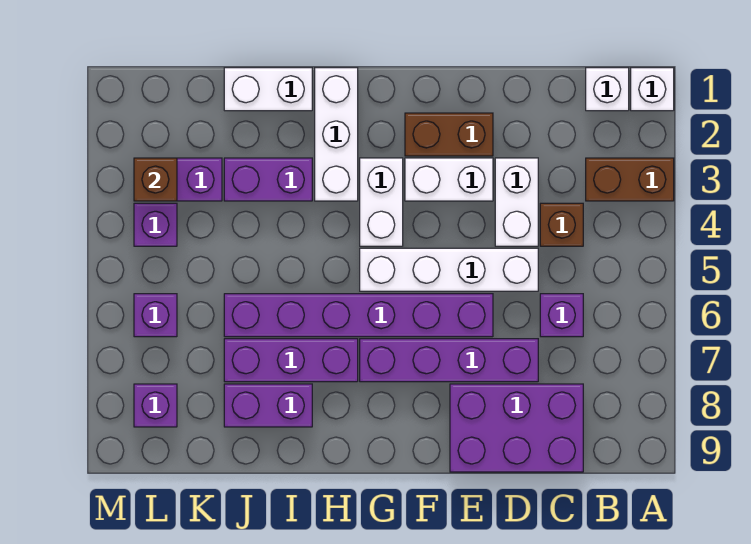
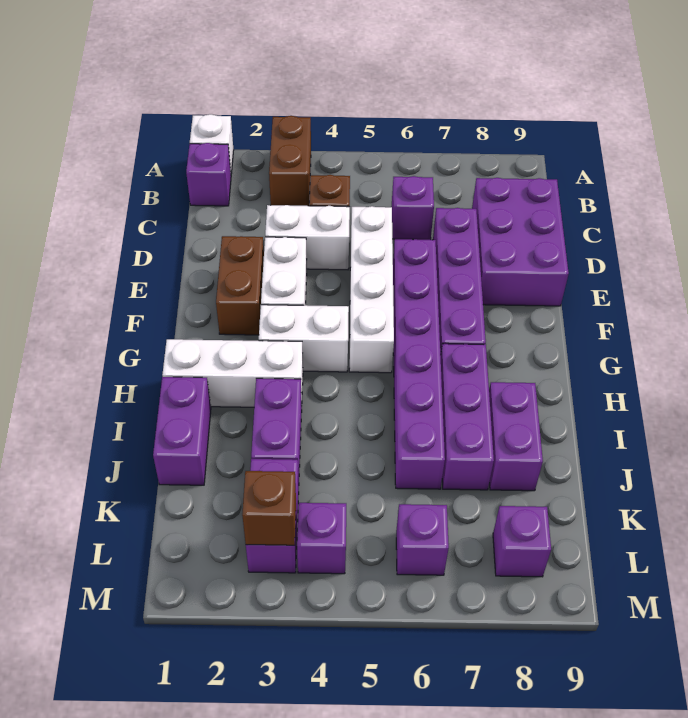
white 1x1 brick [586,68,629,111] -> purple 1x1 brick [186,143,231,206]
white 1x2 brick [224,68,312,111] -> purple 1x2 brick [153,377,211,485]

